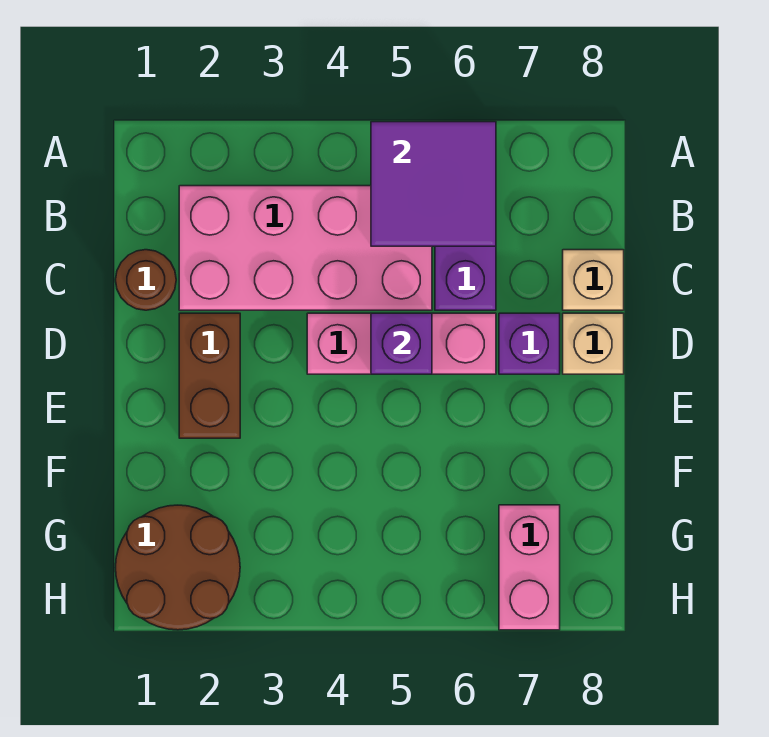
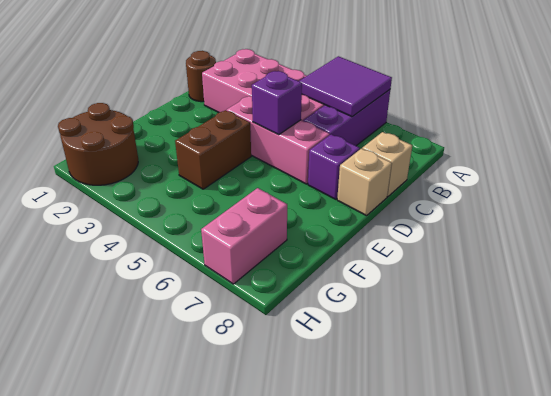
brown 1x2 brick [179,313,240,438] -> brown 1x2 brick moved to [175,110,251,189]

